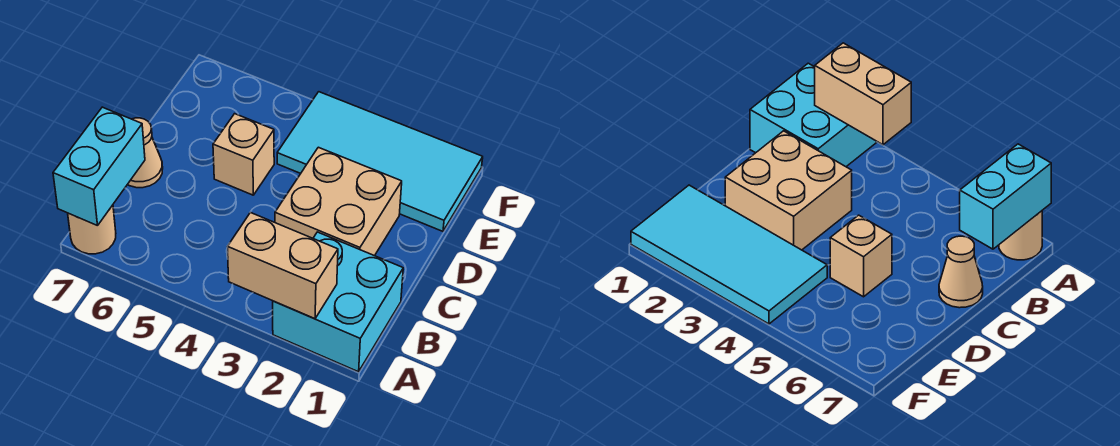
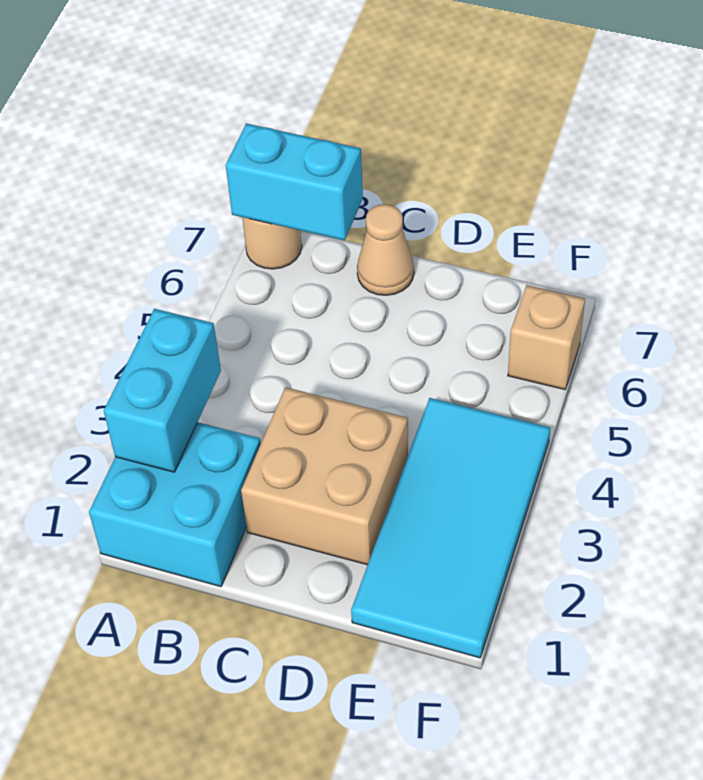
tan 1x2 brick [228,212,338,319] -> cyan 1x2 brick [104,309,221,472]
tan 1x1 brick [213,114,274,195] -> tan 1x1 brick moved to [508,285,585,390]

